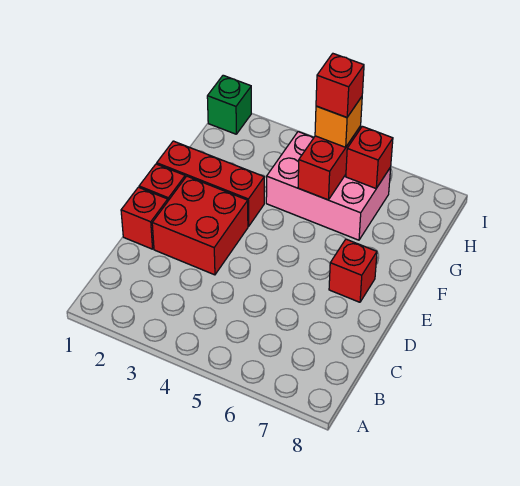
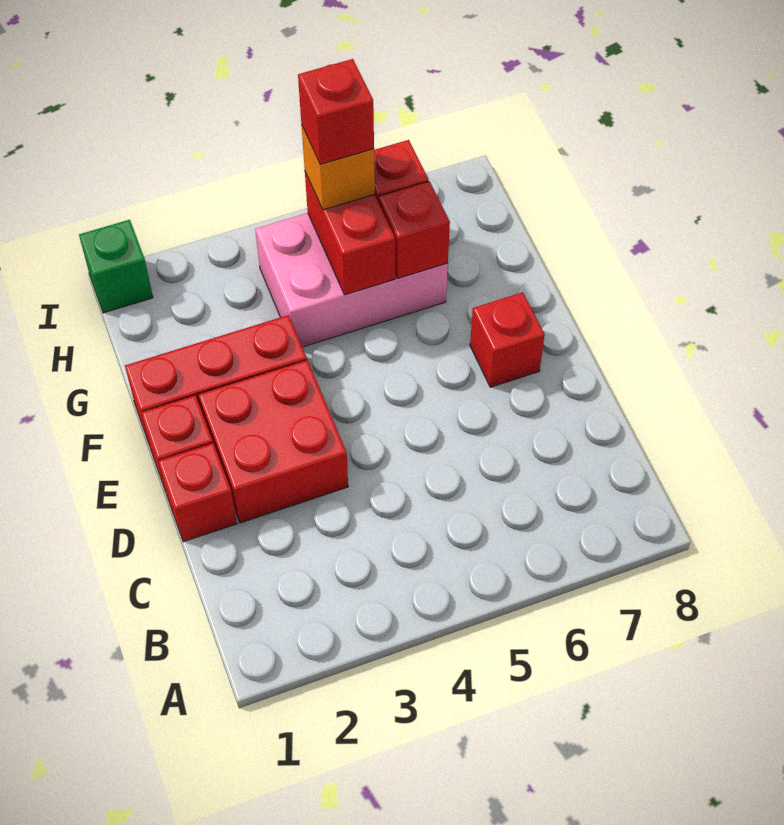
none -> red 1x1 brick [378,181,450,278]

